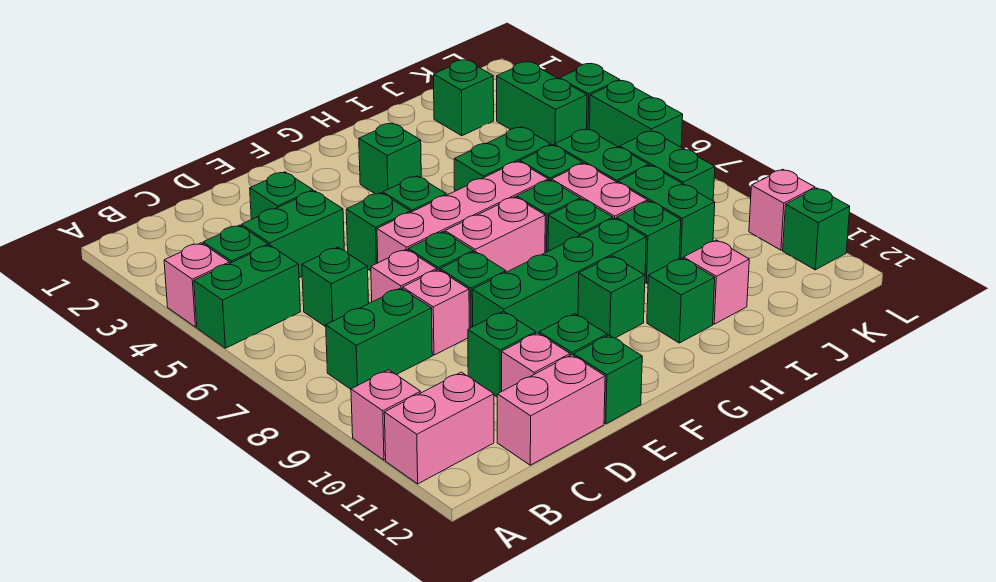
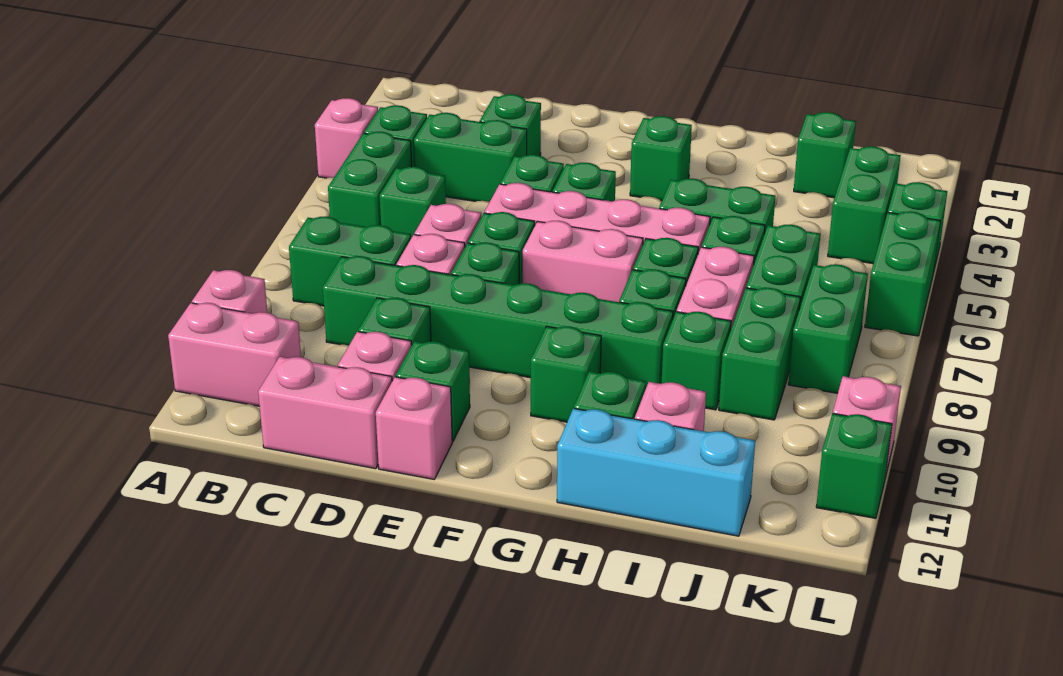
green 1x2 brick [194,245,301,348] -> green 1x2 brick turned to [328,132,412,227]
green 1x4 brick [472,218,646,333] -> green 1x6 brick [323,256,673,390]
green 1x1 brick [574,335,642,424] -> pink 1x1 brick [376,377,452,479]
none -> cyan 1x3 brick [557,408,755,536]

